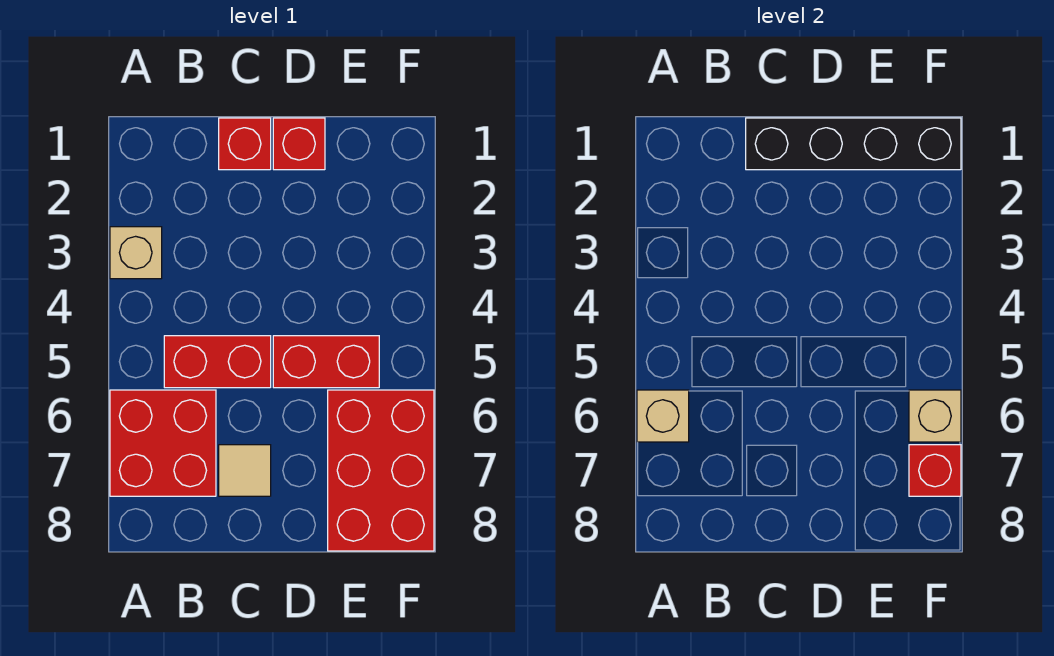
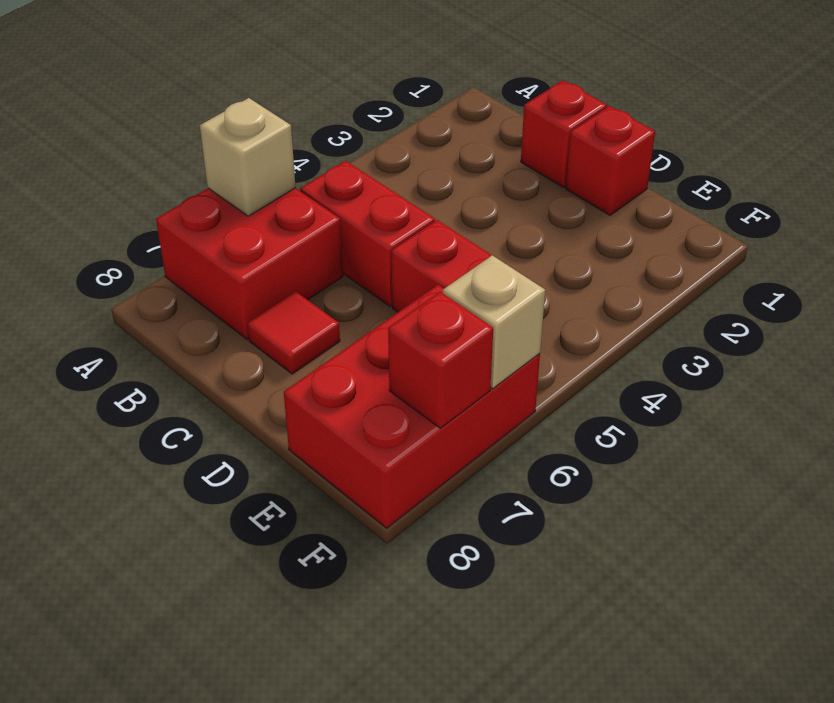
tan 1x1 brick [110,227,162,279] -> none
black 1x4 brick [746,118,961,170] -> none
tan 1x1 tile [219,445,271,496] -> red 1x1 tile [247,292,340,374]

